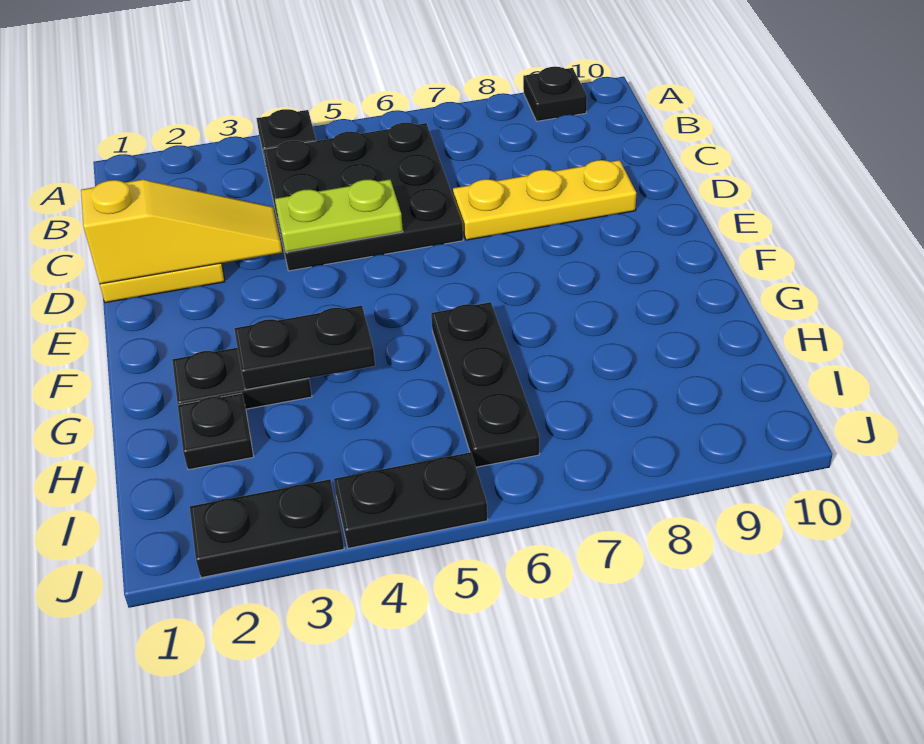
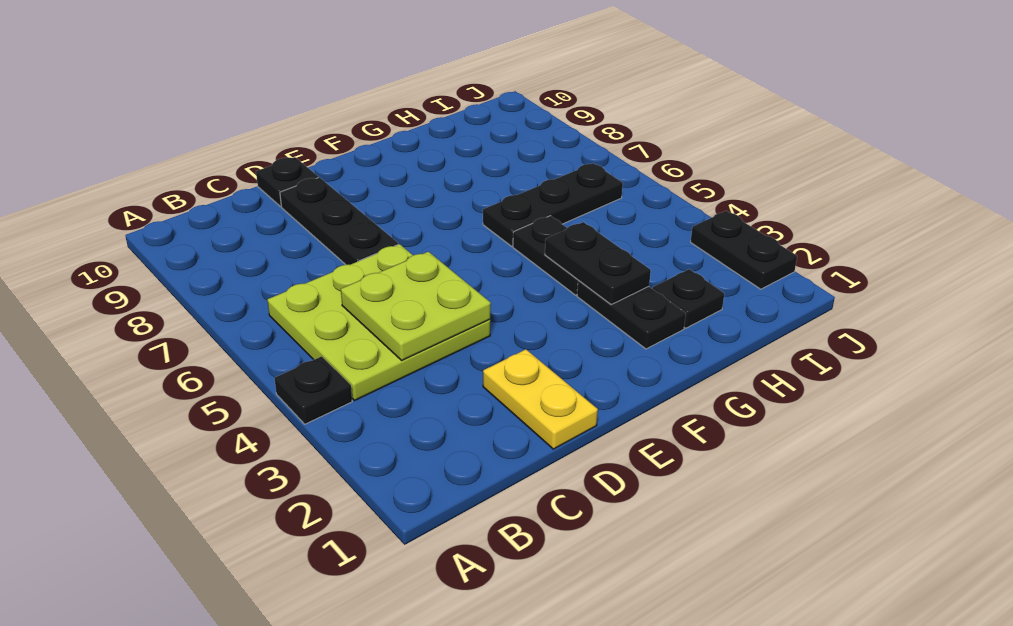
black 1x1 plate [523,67,587,121] -> black 1x1 plate moved to [256,157,318,207]
black 3x3 plate [263,123,463,271] -> lime 3x3 plate [267,244,490,400]
yellow 1x3 slope [81,180,282,284] -> none
lime 1x2 plate [275,179,403,252] -> lime 2x2 plate [341,252,491,360]
yellow 1x3 plate [453,160,636,240] -> black 1x3 plate [280,177,398,265]
black 1x2 plate [334,452,488,548] -> black 1x2 plate moved to [513,216,578,295]

